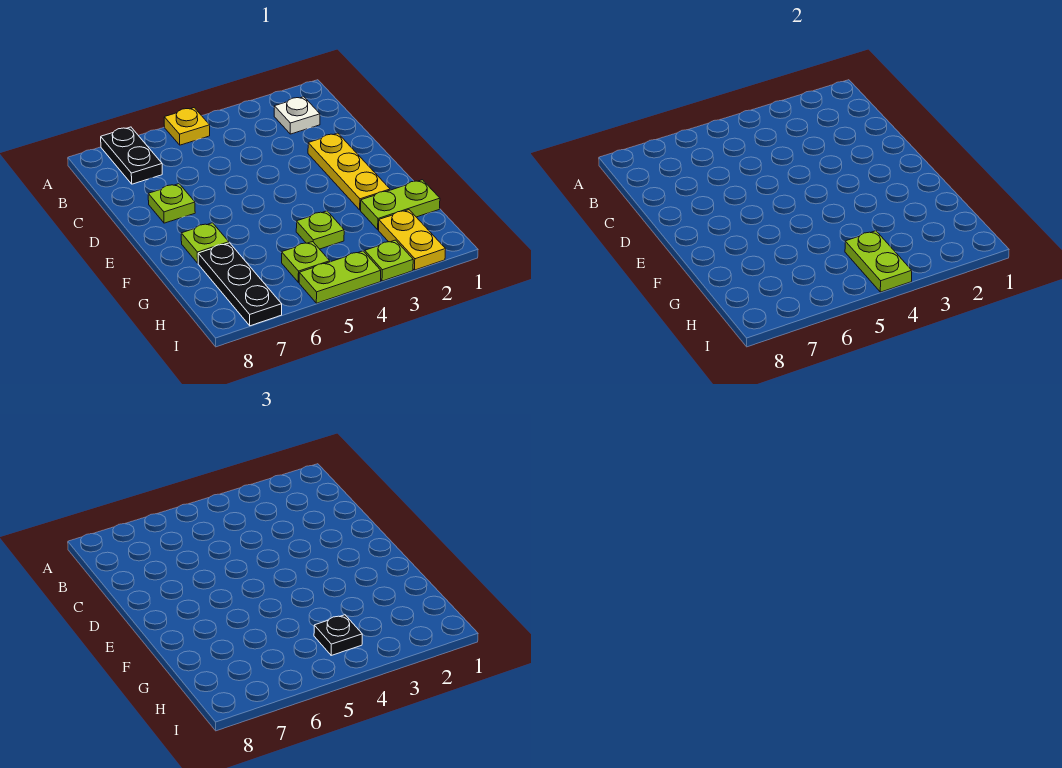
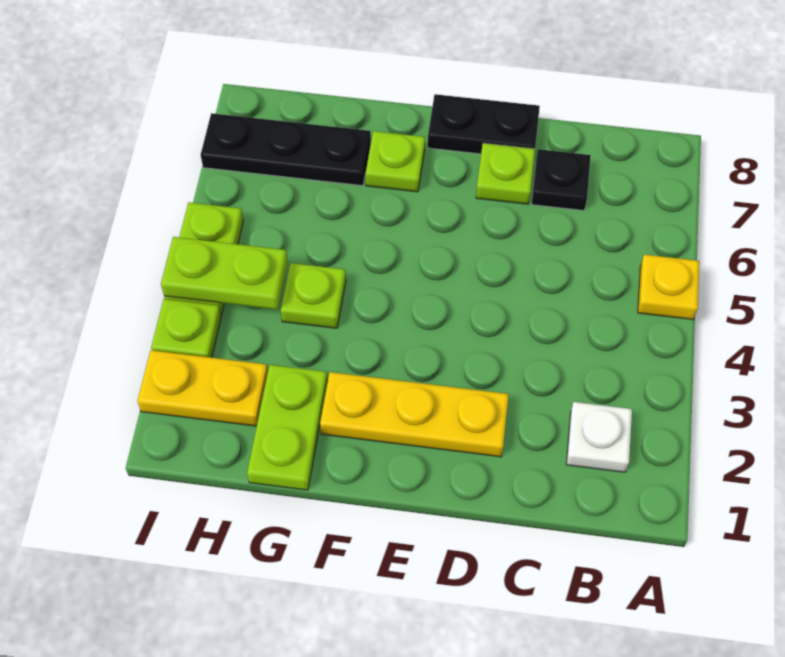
black 1x2 plate [101,127,162,184] -> black 1x2 plate moved to [428,94,540,154]
black 1x1 plate [314,615,362,655] -> black 1x1 plate moved to [531,149,591,211]
lime 1x1 plate [282,242,330,282] -> none

